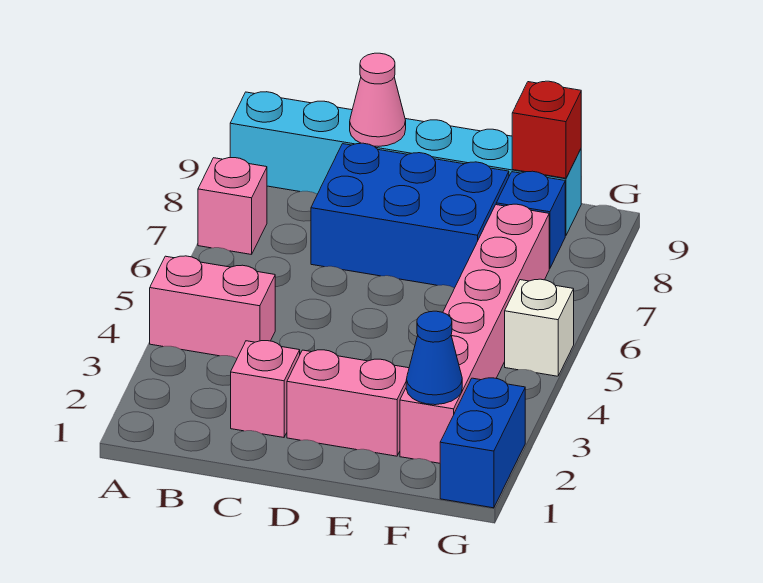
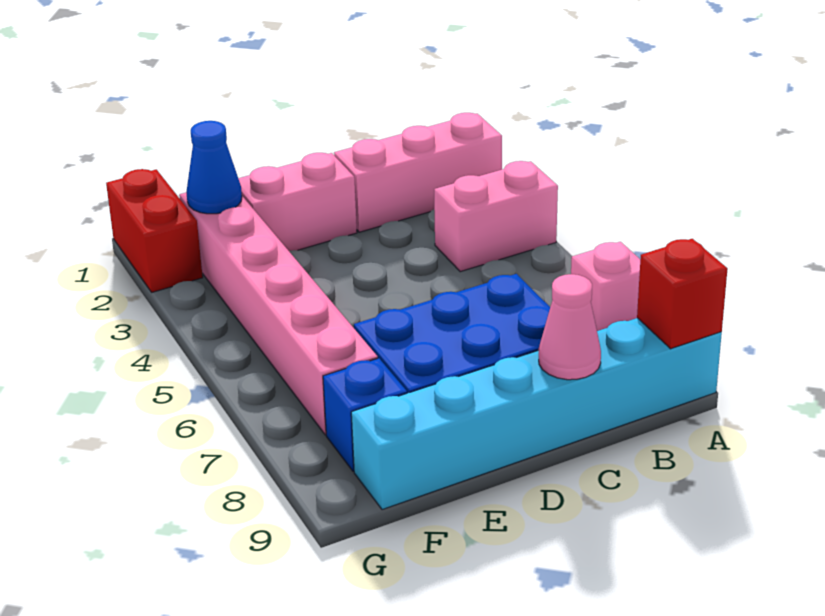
pink 1x1 brick [231,341,300,437] -> pink 1x3 brick [334,113,502,232]
red 1x1 brick [512,81,581,178] -> red 1x1 brick moved to [637,239,728,349]
blue 1x2 brick [440,378,525,508] -> red 1x2 brick [106,169,203,292]
white 1x1 brick [505,279,574,376] -> none

